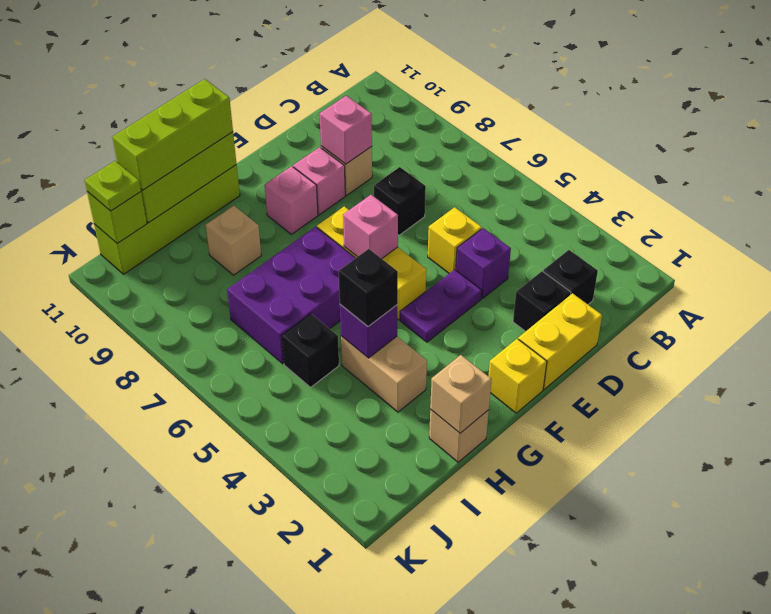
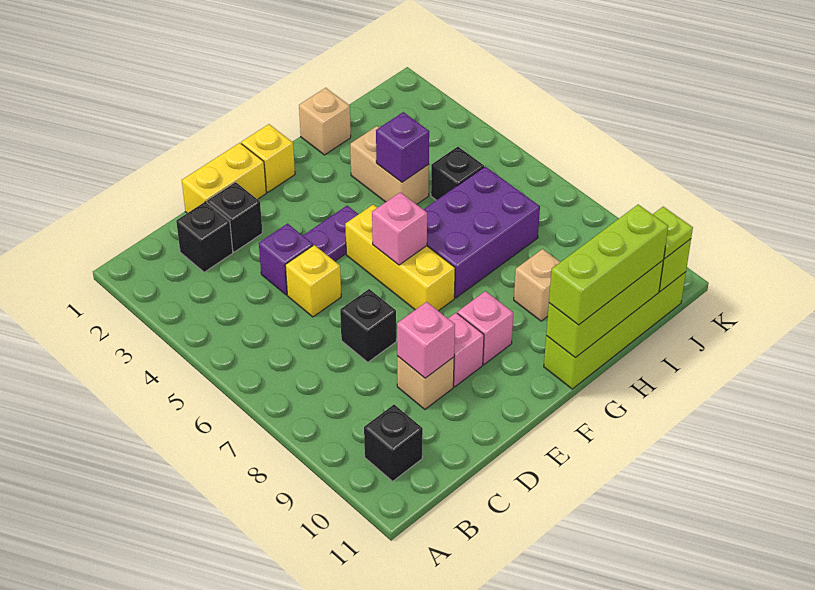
tan 1x1 brick [430,355,492,433] -> none
black 1x1 brick [338,249,398,327] -> black 1x1 brick moved to [364,405,423,481]

